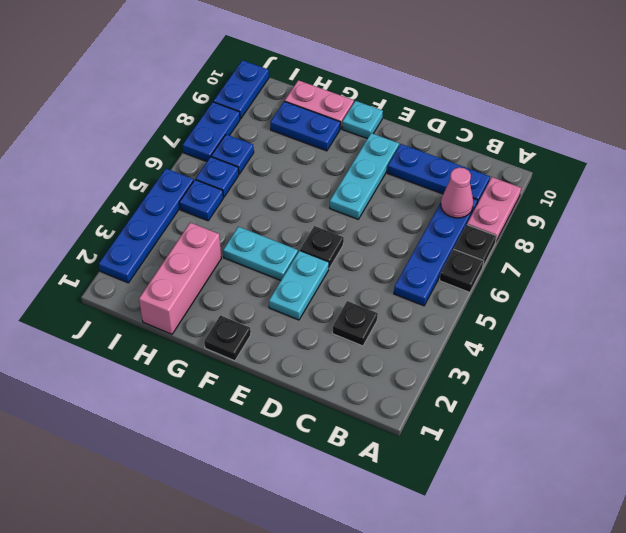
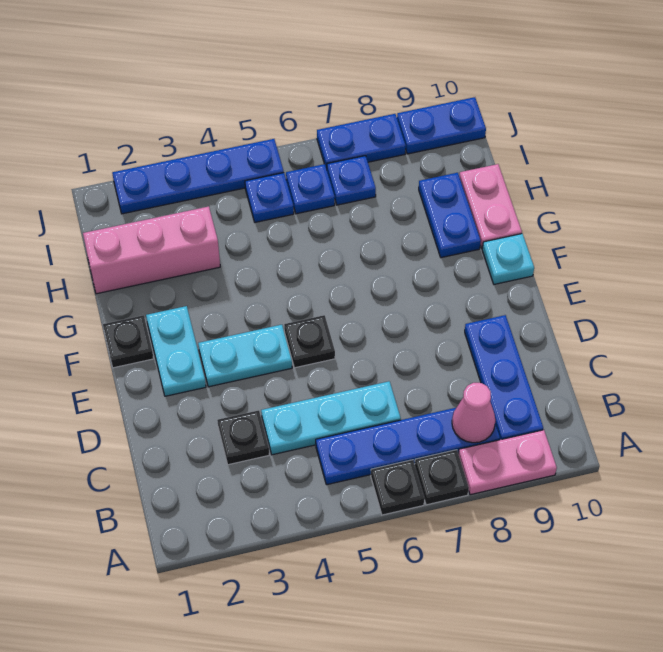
cyan 1x3 plate [330,133,399,219] -> cyan 1x3 plate moved to [261,381,401,455]
cyan 1x2 plate [223,227,298,280] -> cyan 1x2 plate moved to [146,306,206,396]

